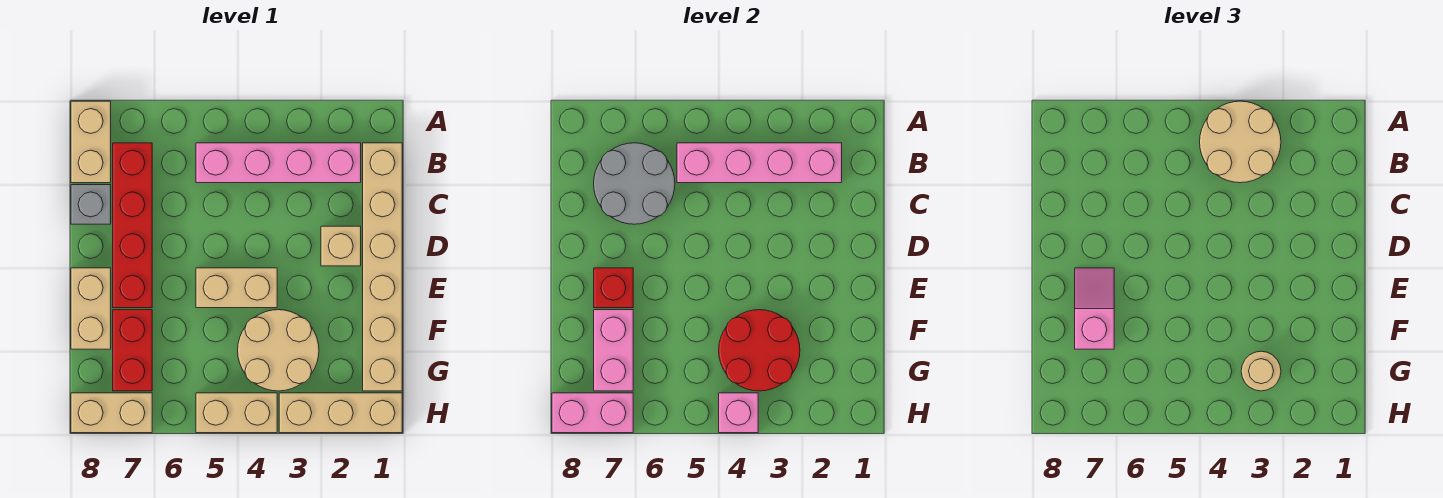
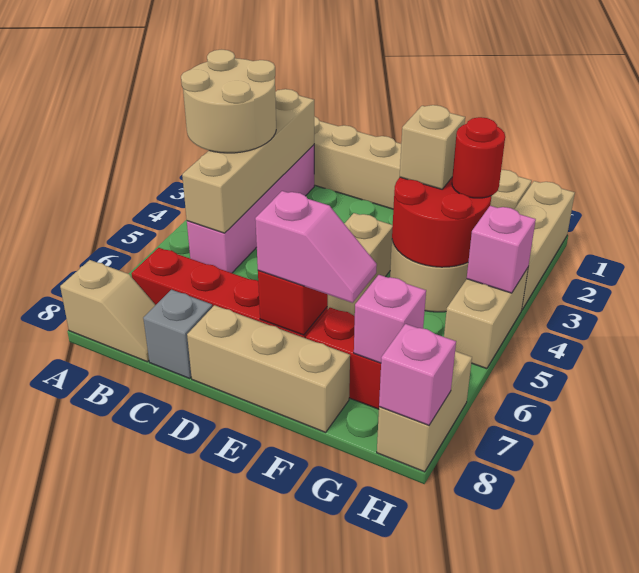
tan 1x2 brick [71,101,111,183] -> tan 1x2 slope [60,260,155,362]
pink 1x4 brick [677,143,842,183] -> tan 1x4 brick [182,89,314,233]
grey 2x2 round brick [594,143,675,224] -> none
tan 1x1 brick [321,226,361,266] -> tan 1x1 brick moved to [400,105,465,189]
pink 1x2 slope [1075,268,1114,349] -> pink 1x2 slope turned to [255,191,377,303]
tan 1x2 brick [71,268,111,349] -> tan 1x3 brick [187,305,350,432]
pink 1x2 brick [594,310,633,391] -> pink 1x1 brick [354,275,426,363]
tan 1x1 round brick [1241,351,1281,391] -> red 1x1 round brick [452,117,505,198]
pink 1x2 brick [552,393,633,433] -> pink 1x1 brick [379,324,456,425]

